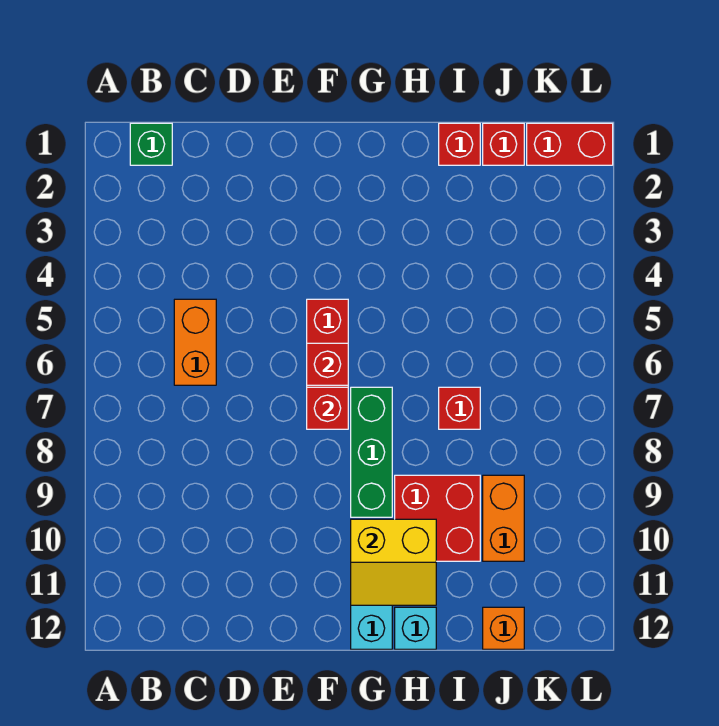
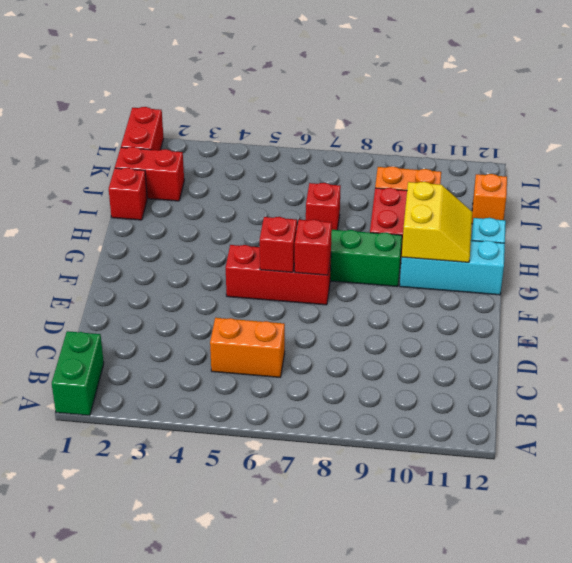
green 1x1 brick [130,123,172,165] -> green 1x2 brick [52,331,104,416]
red 1x1 brick [483,123,524,165] -> red 1x2 brick [115,147,184,201]

